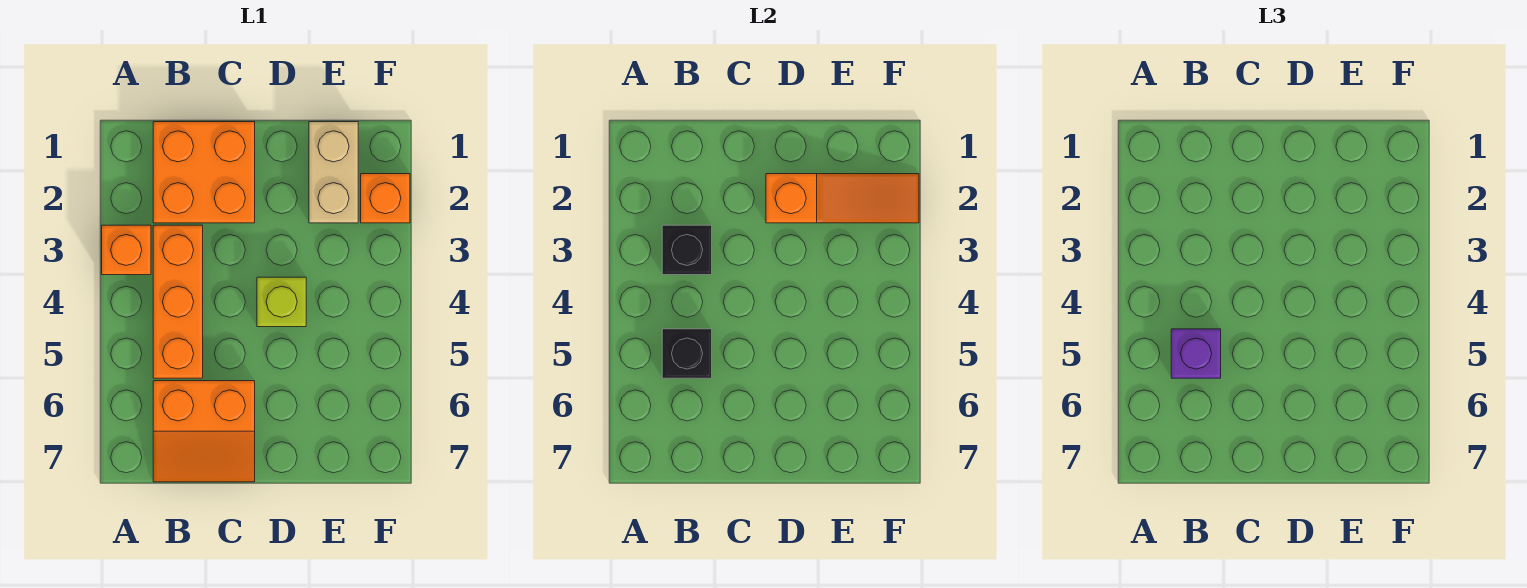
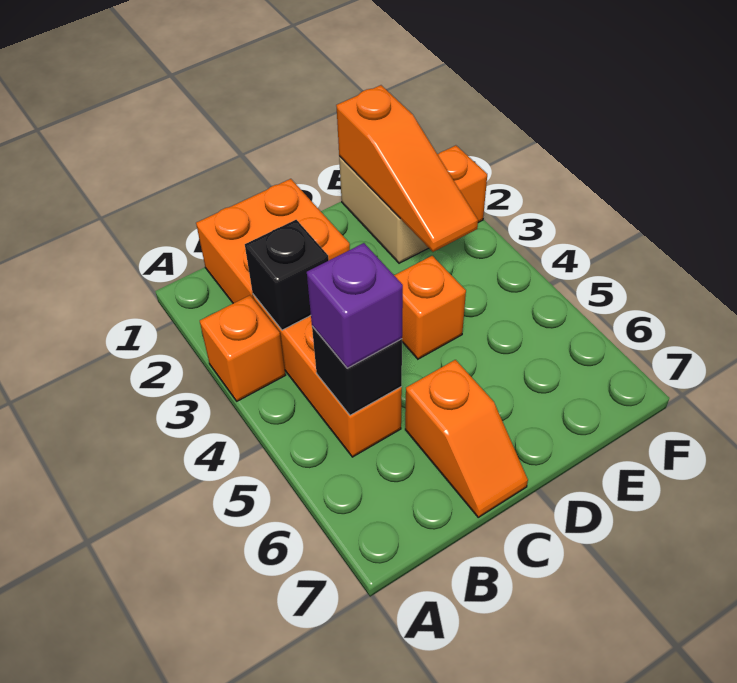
orange 2x2 slope [153,381,255,482] -> orange 1x2 slope [405,360,528,517]
orange 1x3 slope [766,174,919,223] -> orange 1x3 slope turned to [336,85,478,252]
lime 1x1 brick [257,277,306,327] -> orange 1x1 brick [394,256,466,359]

